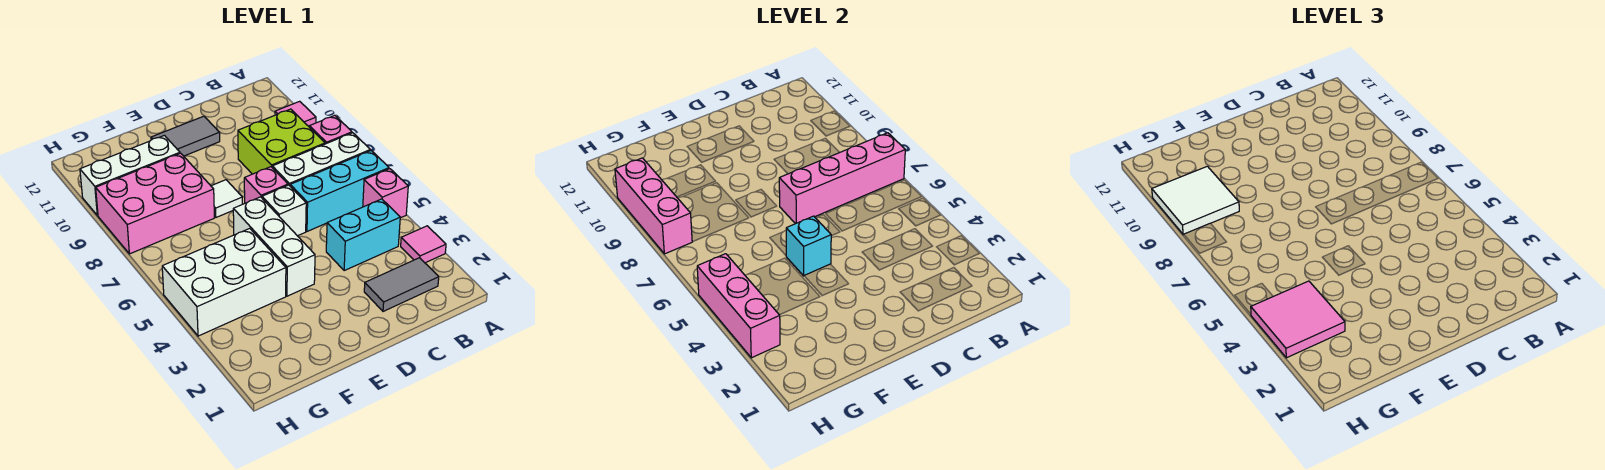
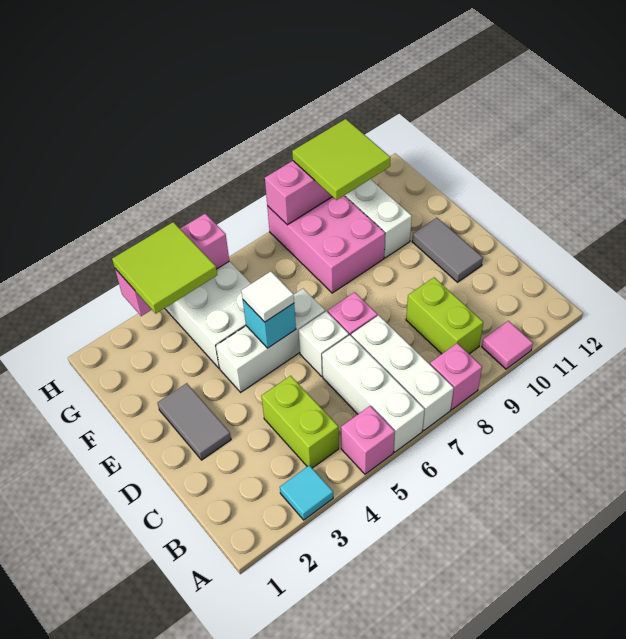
pink 1x1 tile [401,226,446,263] -> cyan 1x1 tile [280,465,333,520]
cyan 1x3 brick [290,151,389,231] -> white 1x3 brick [322,335,425,452]
pink 1x4 brick [779,133,905,224] -> none
grey 1x2 tile [364,258,439,311] -> grey 1x2 tile moved to [158,383,231,460]
cyan 1x2 brick [326,199,400,271] -> lime 1x2 brick [261,376,339,468]
lime 2x2 brick [238,109,325,174] -> lime 1x2 brick [406,278,483,354]
white 1x1 tile [211,180,242,217] -> white 1x1 tile moved to [241,271,294,322]
pink 2x2 tile [1251,281,1345,358] -> lime 2x2 tile [112,222,217,313]
white 2x2 tile [1152,166,1239,235] -> lime 2x2 tile [292,119,390,200]

